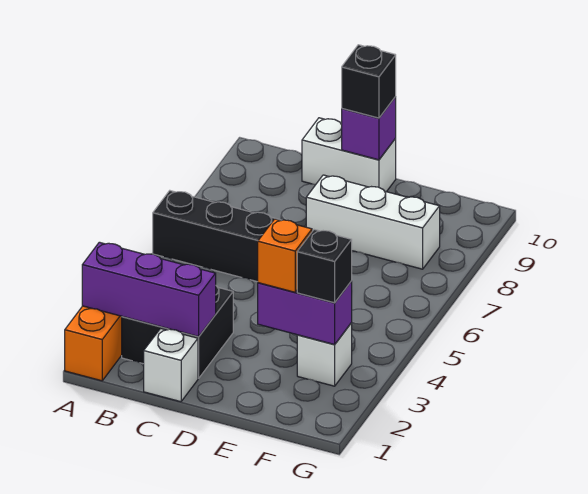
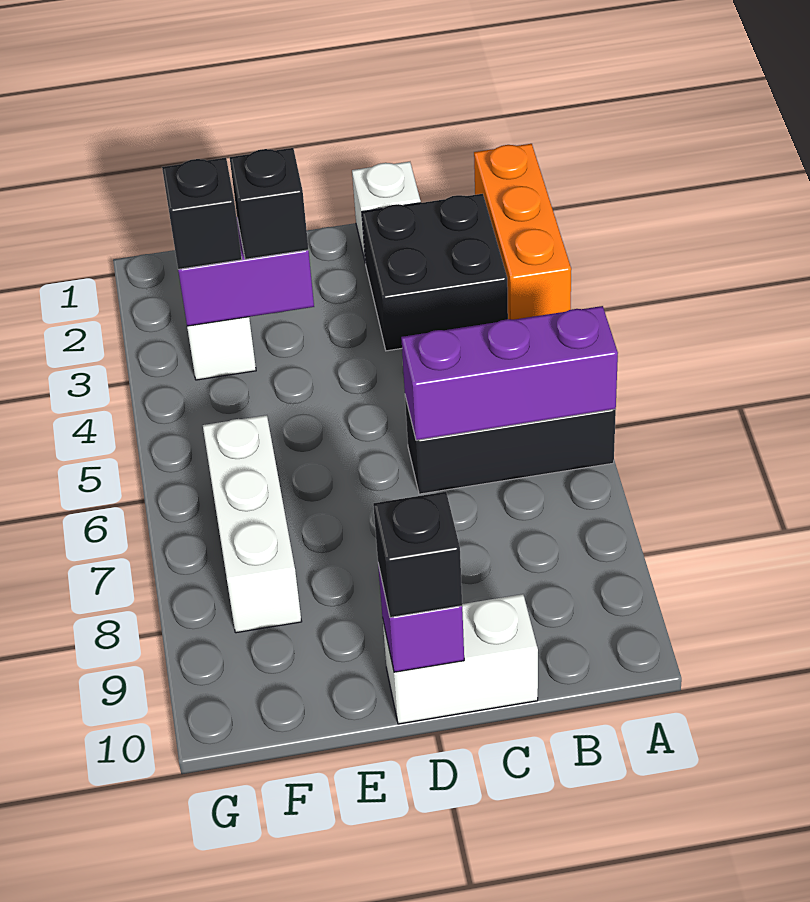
purple 1x3 brick [82,242,216,337] -> purple 1x3 brick moved to [401,306,618,440]
white 1x3 brick [306,175,440,269] -> white 1x3 brick turned to [203,415,302,633]
orange 1x1 brick [258,219,312,292] -> black 1x1 brick [230,148,308,259]

